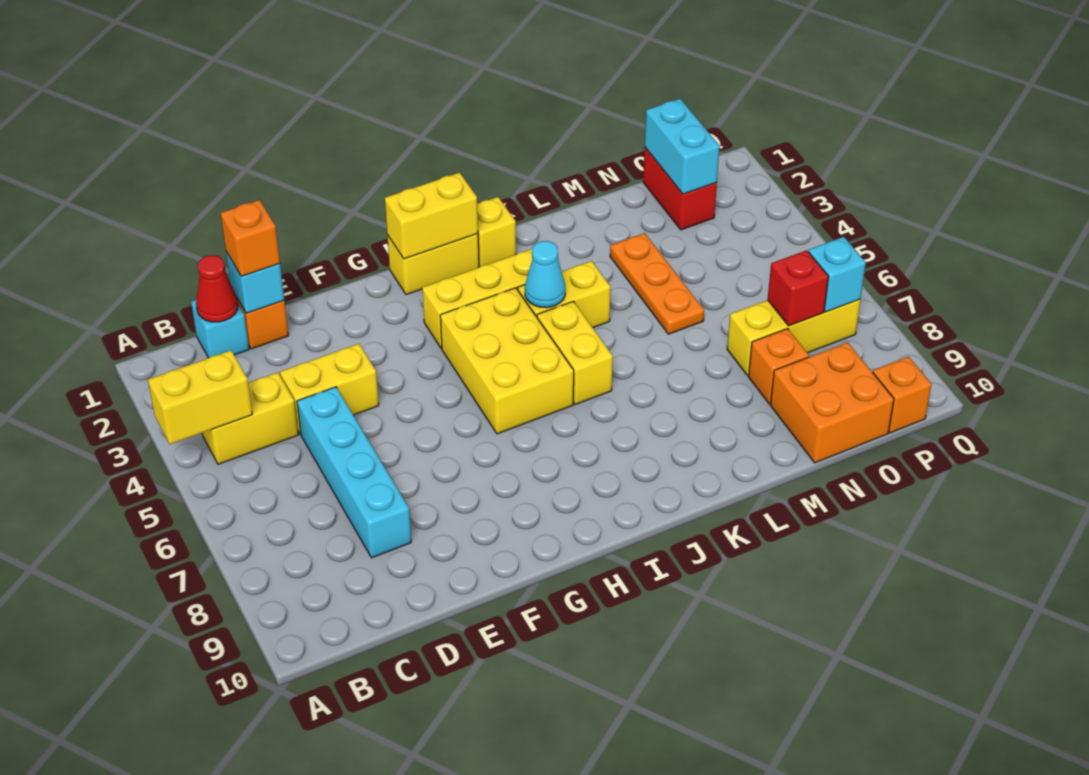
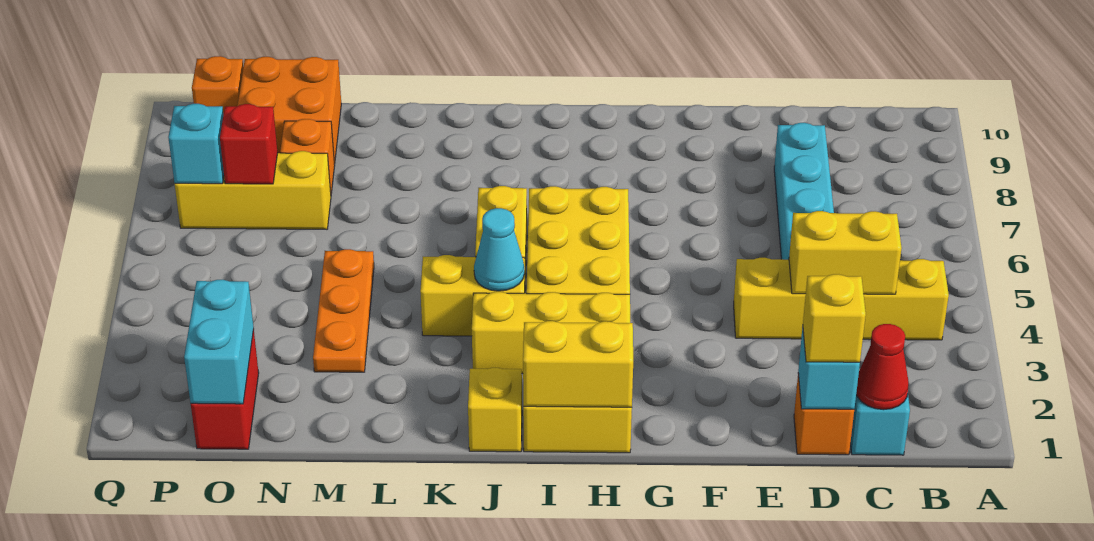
yellow 1x2 brick [148,350,252,444] -> yellow 1x2 brick moved to [789,211,902,294]
orange 1x1 brick [221,200,280,276] -> yellow 1x1 brick [803,274,866,362]

